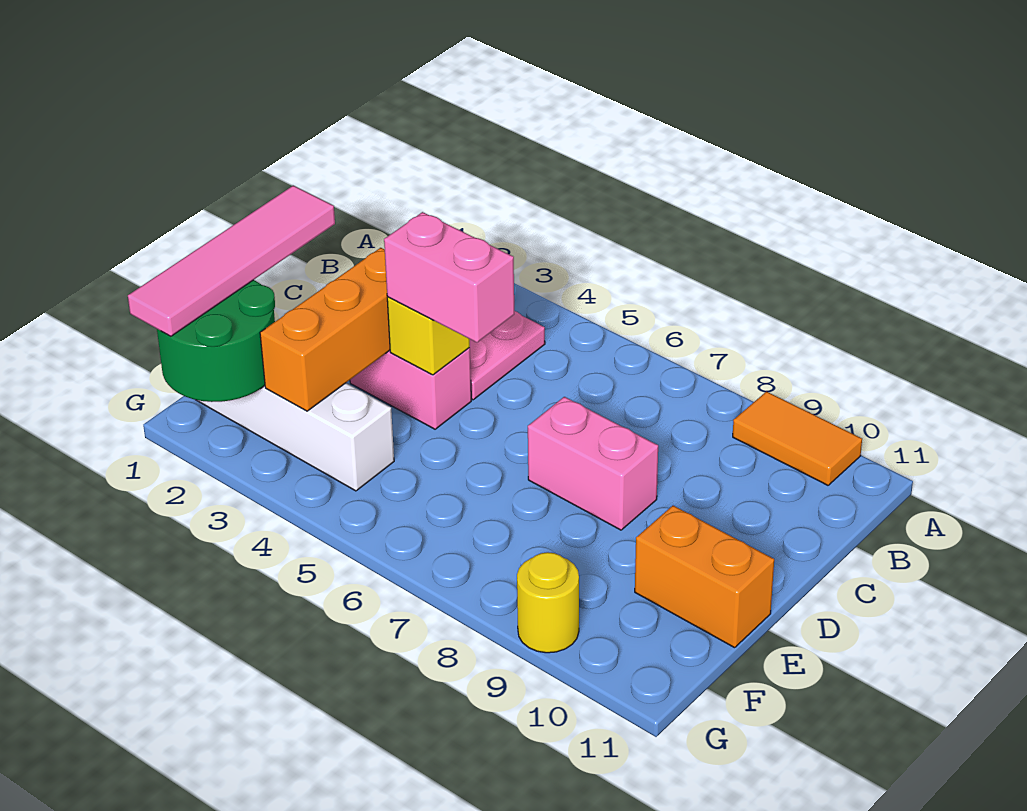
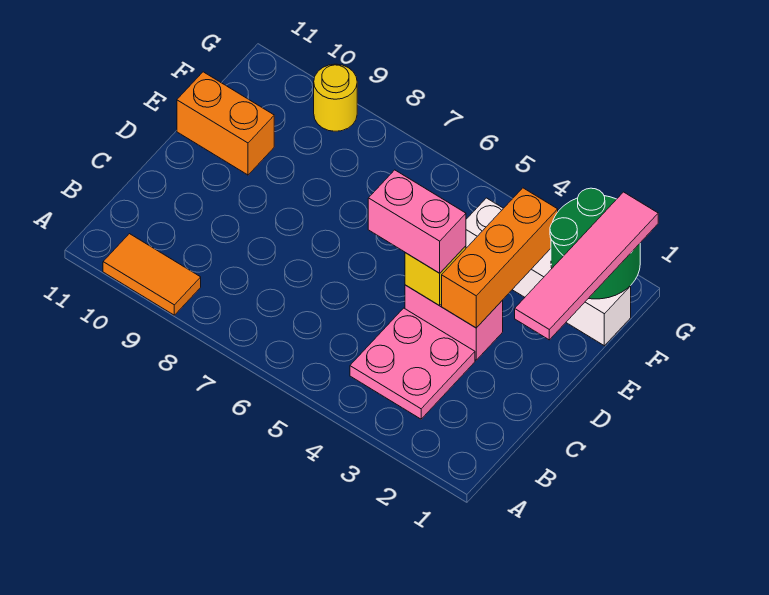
pink 1x2 brick [528,397,658,530] -> none

